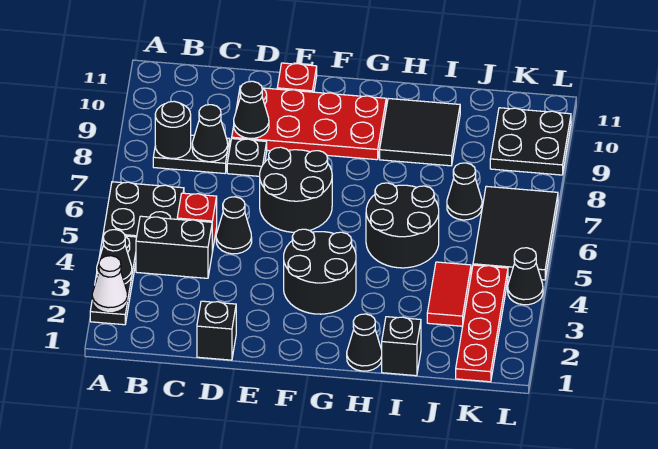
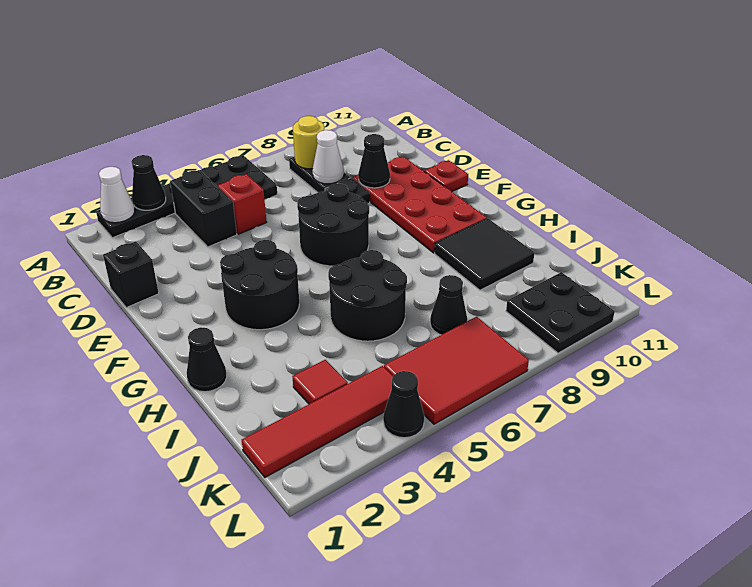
black 1x1 round brick [155,101,191,159] -> yellow 1x1 round brick [293,116,324,169]
black 1x1 cone [192,105,228,162] -> white 1x1 cone [312,130,344,184]
black 1x1 cone [216,197,252,254] -> none
black 1x1 brick [382,317,421,376] -> none
red 1x2 tile [427,262,471,326] -> red 1x1 tile [292,360,348,404]
red 1x4 plate [456,265,508,382] -> red 1x4 tile [242,366,393,477]
black 2x3 tile [473,186,558,280] -> red 2x3 tile [384,317,529,424]

